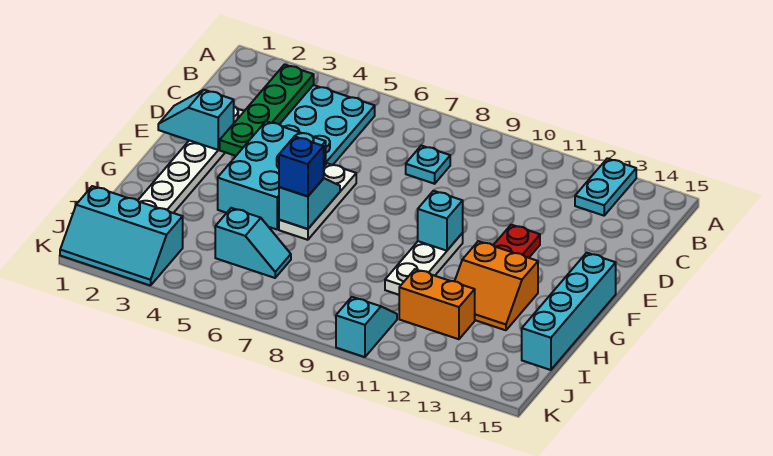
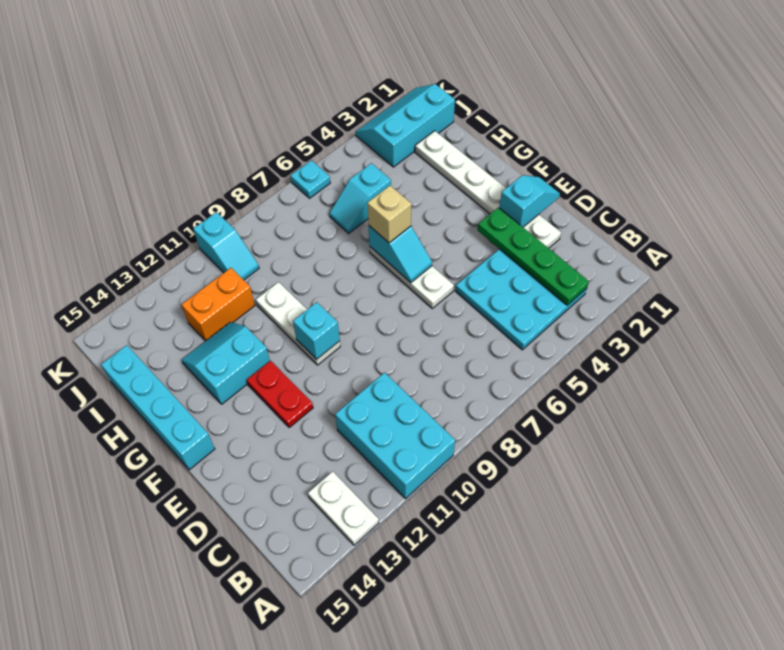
cyan 1x2 plate [575,158,636,216] -> white 1x2 plate [308,471,379,545]
cyan 1x1 plate [406,146,450,184] -> cyan 1x1 plate moved to [291,160,330,198]
cyan 2x3 brick [218,121,326,229] -> cyan 2x3 brick moved to [335,373,455,499]
blue 1x1 brick [279,136,324,196] -> tan 1x1 brick [367,186,411,243]
orange 2x2 slope [455,241,538,330] -> cyan 2x2 slope [182,322,270,404]

